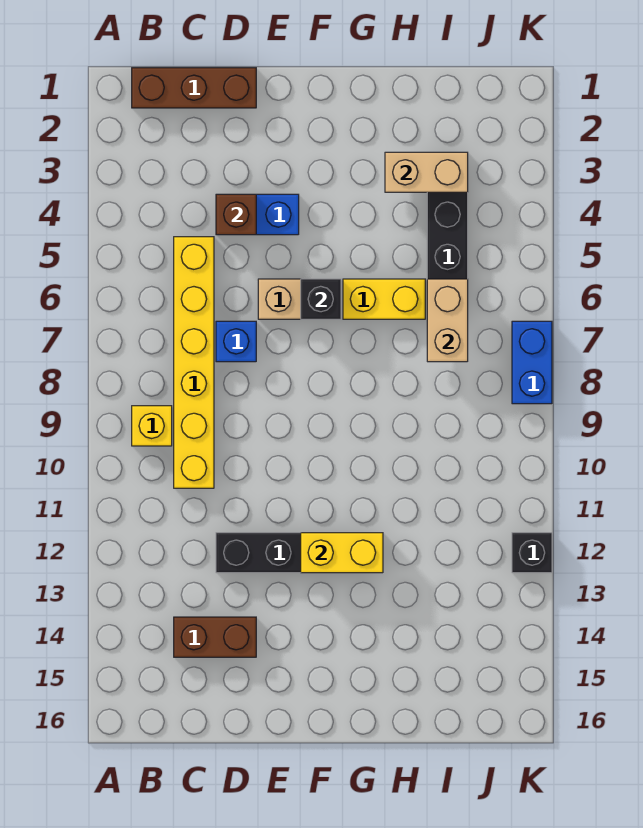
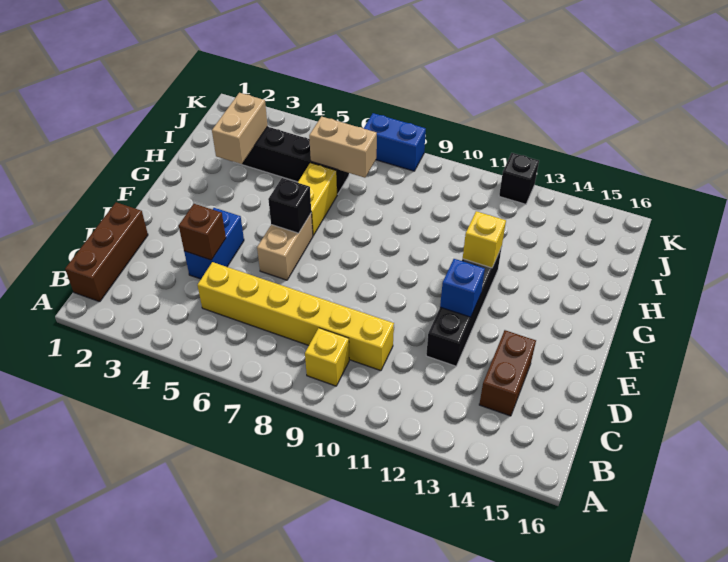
blue 1x1 brick [216,321,256,362] -> blue 1x1 brick moved to [440,259,485,317]
yellow 1x2 brick [301,533,383,573] -> yellow 1x1 brick [463,211,506,268]

